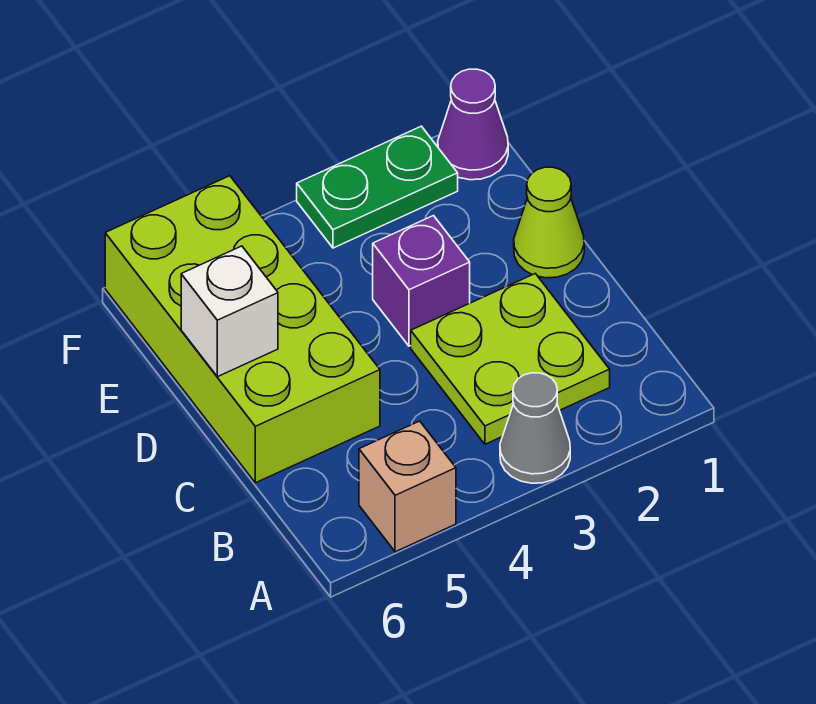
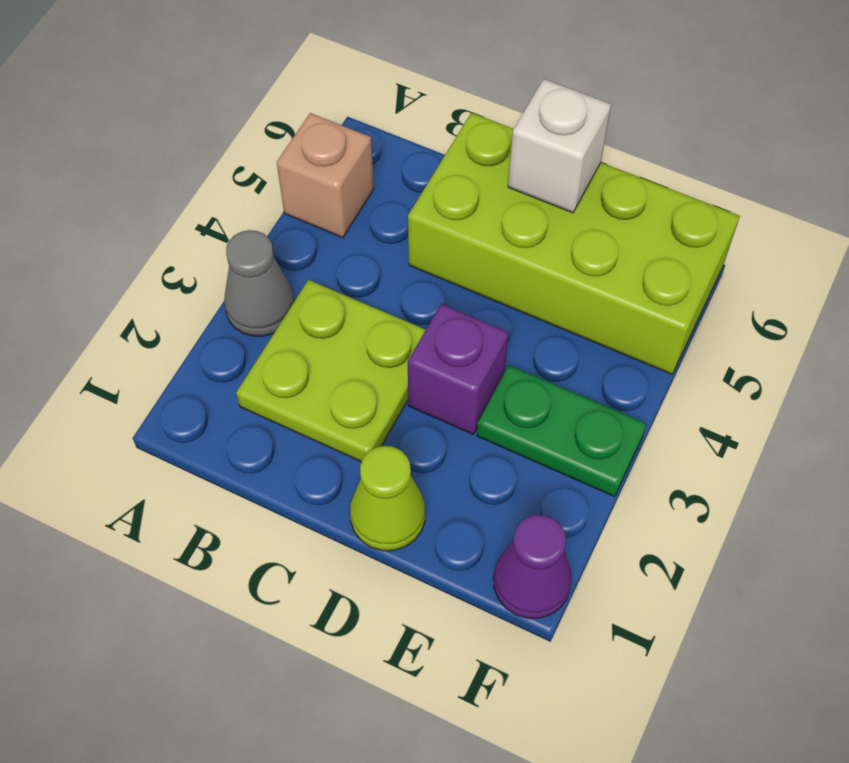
green 1x2 plate [297,126,458,248] -> green 1x2 plate turned to [477,365,647,497]

